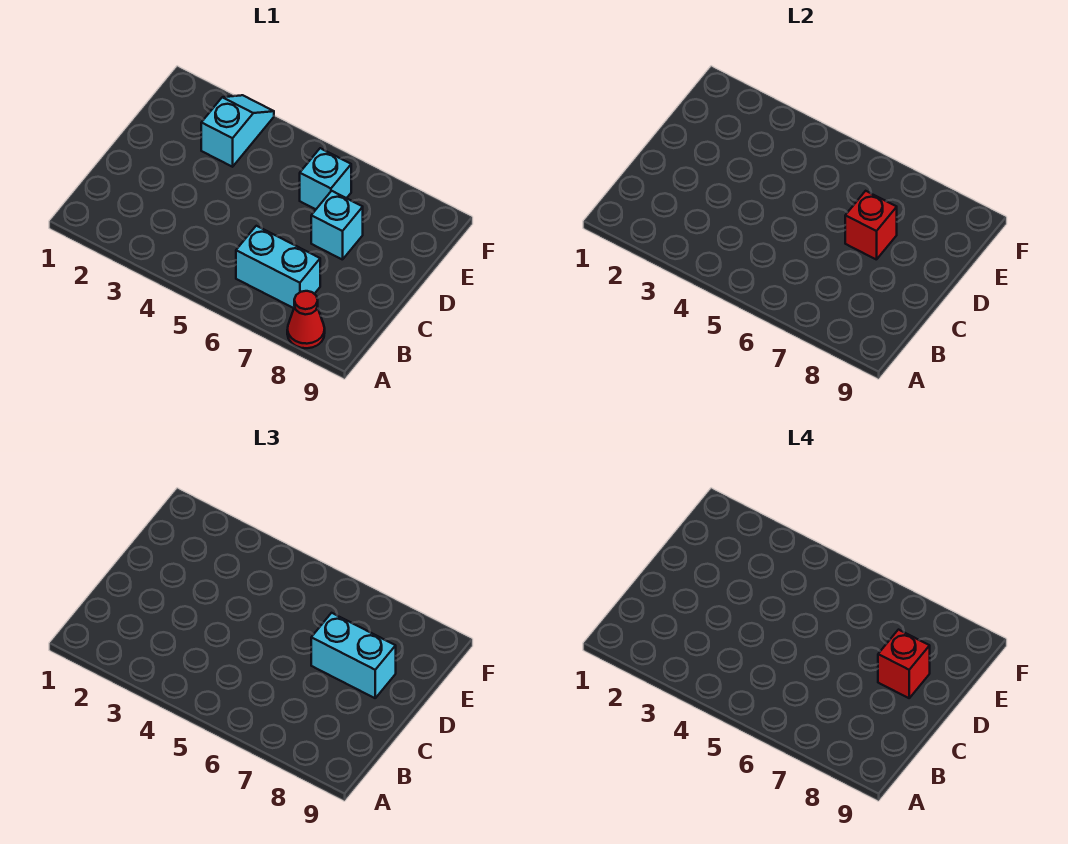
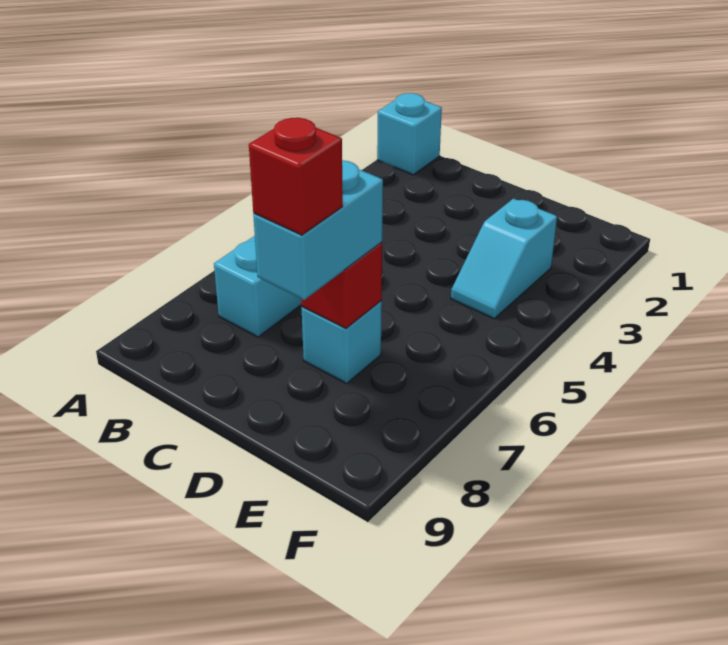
red 1x1 cone [287,291,325,348] -> none
cyan 1x2 slope [201,95,274,167] -> cyan 1x2 slope turned to [451,198,557,319]
cyan 1x1 brick [300,148,351,209] -> cyan 1x1 brick moved to [377,93,442,175]

